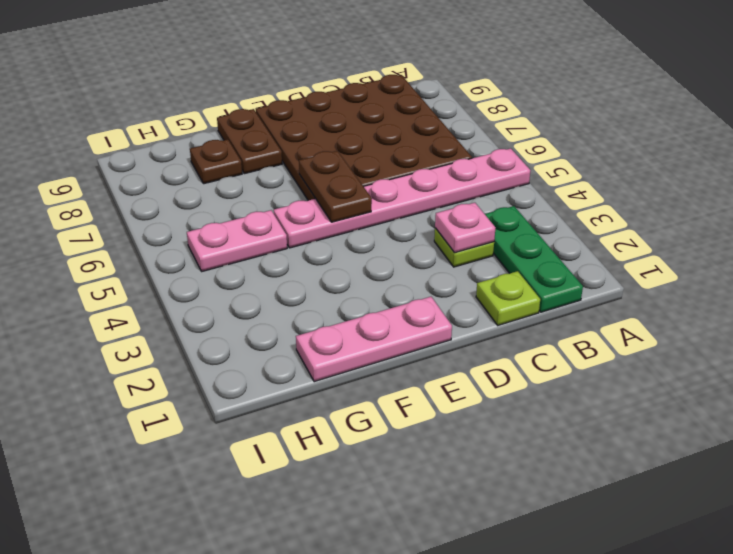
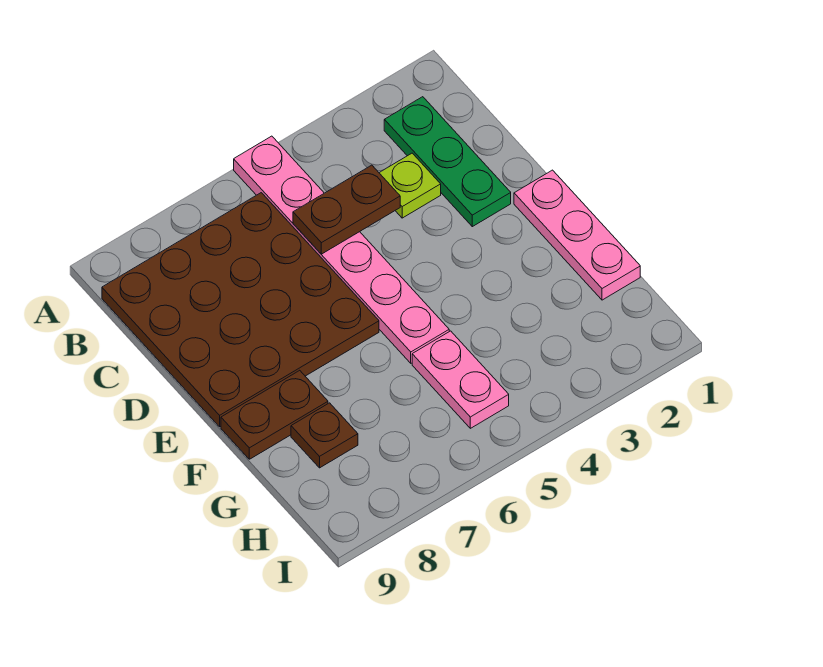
green 1x3 plate [485,206,583,312] -> green 1x3 plate turned to [384,97,511,227]
lime 1x1 plate [476,271,540,325] -> none
pink 1x1 plate [435,203,496,253] -> none
brown 1x2 plate [299,151,372,222] -> brown 1x2 plate moved to [293,165,400,254]

